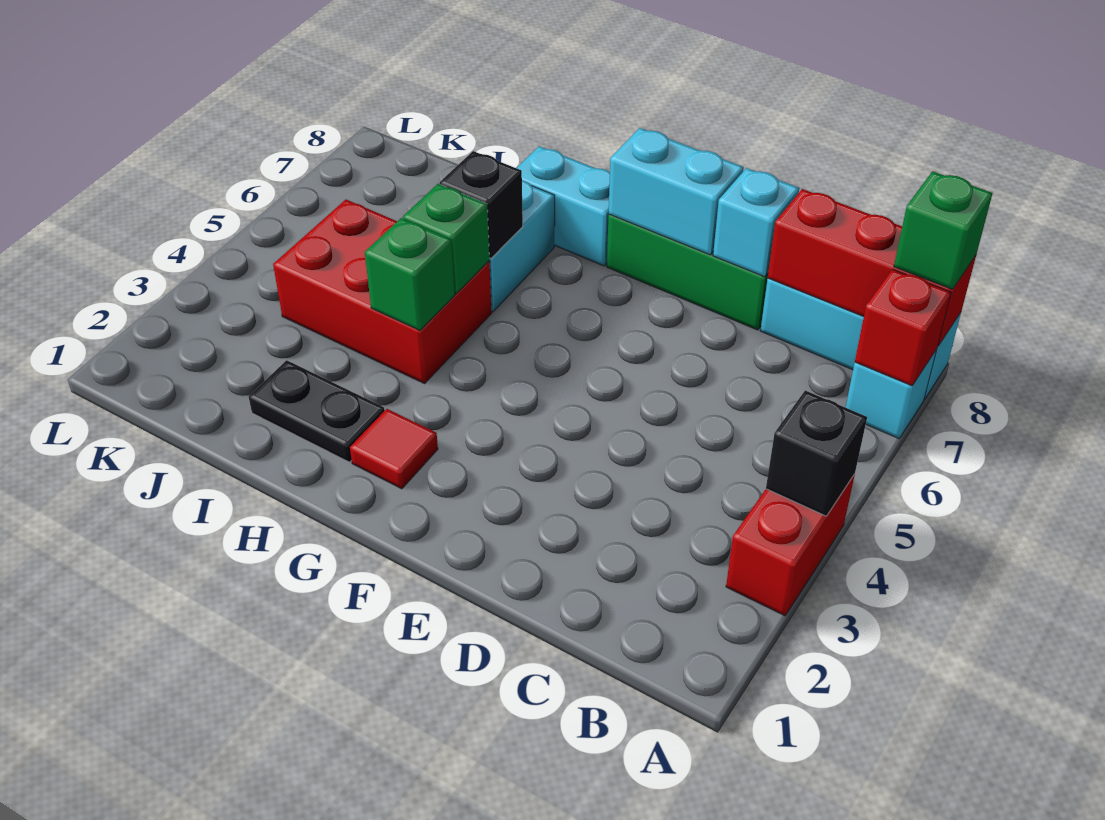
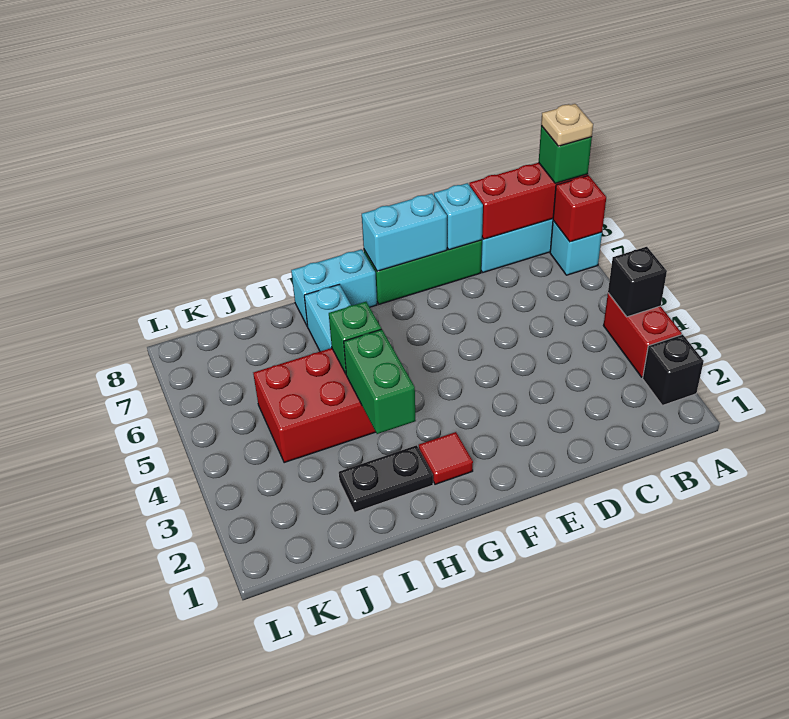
none -> tan 1x1 plate [541,104,593,146]
green 1x1 brick [365,218,455,330] -> green 1x2 brick [344,329,416,434]
black 1x1 brick [440,151,523,258] -> black 1x1 brick moved to [643,334,704,405]

